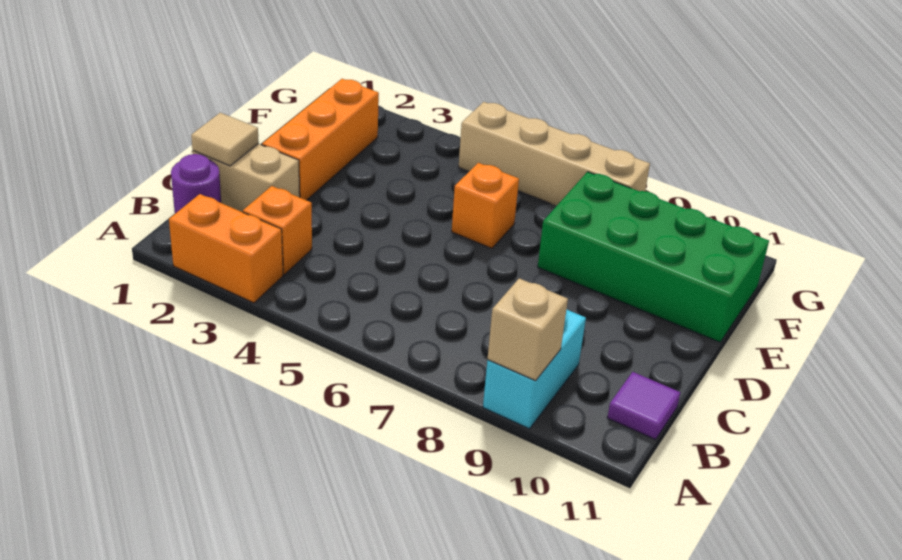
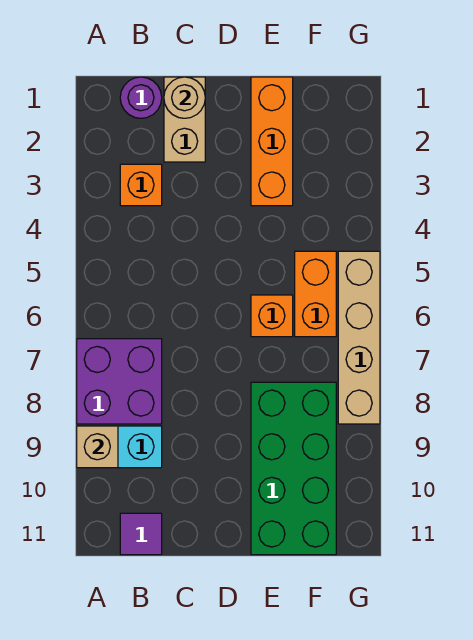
orange 1x2 brick [169,194,283,303] -> orange 1x2 brick moved to [295,251,336,337]
none -> purple 2x2 brick [77,339,162,424]
tan 1x1 tile [191,113,259,166] -> tan 1x1 round brick [164,77,205,118]
orange 1x3 brick [262,79,379,200] -> orange 1x3 brick turned to [251,77,293,206]

